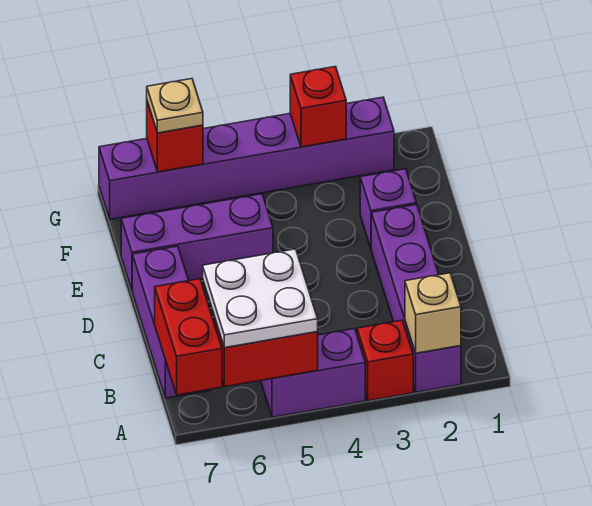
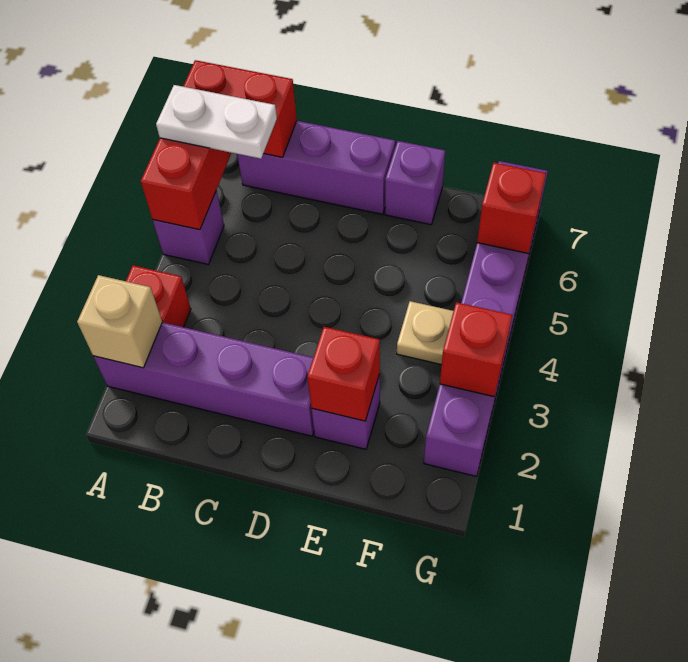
purple 1x2 brick [261,329,365,417] -> purple 1x1 brick [153,191,224,265]
white 2x2 plate [203,249,318,348] -> white 1x2 plate [156,85,277,159]
none -> red 1x1 brick [307,327,380,421]
purple 1x3 brick [121,194,273,290] -> purple 1x1 brick [385,141,445,225]
tan 1x1 plate [147,79,203,133] -> tan 1x1 plate moved to [397,301,454,365]

